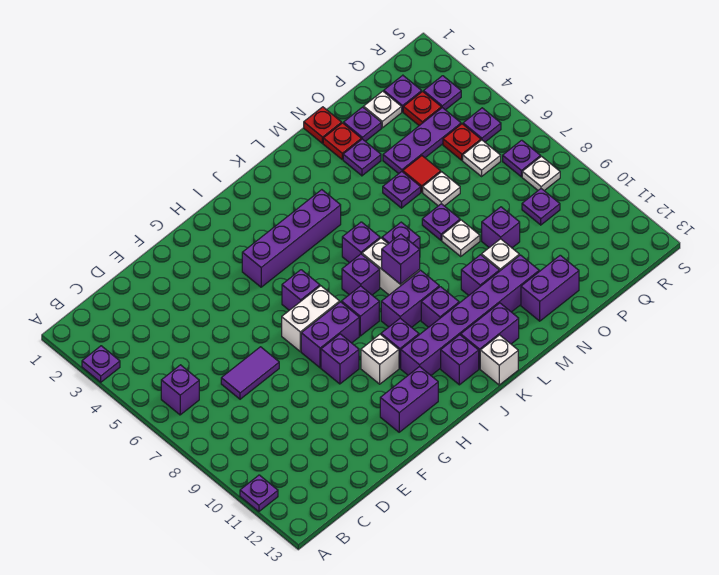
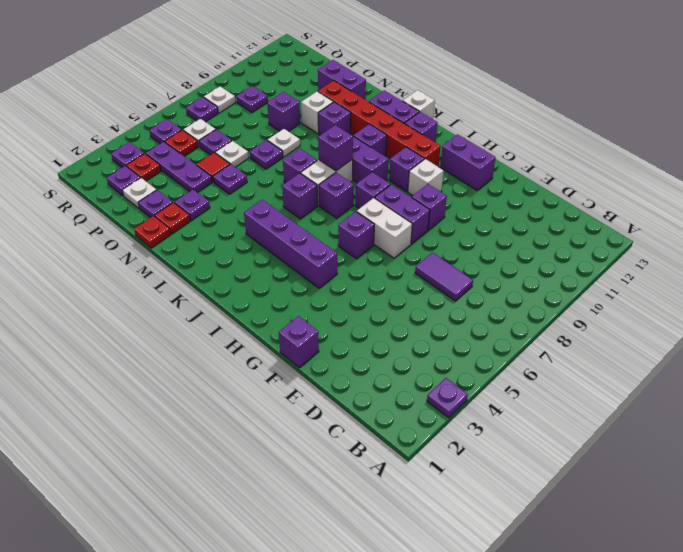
purple 1x1 plate [240,475,278,512] -> purple 1x1 plate moved to [199,129,232,155]
purple 1x1 brick [161,365,199,415] -> purple 1x1 brick moved to [279,316,319,368]
purple 1x6 brick [401,255,539,375] -> red 1x6 brick [318,80,441,167]

